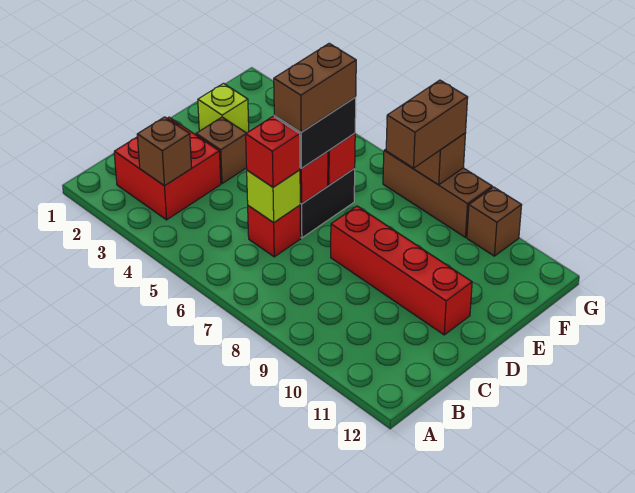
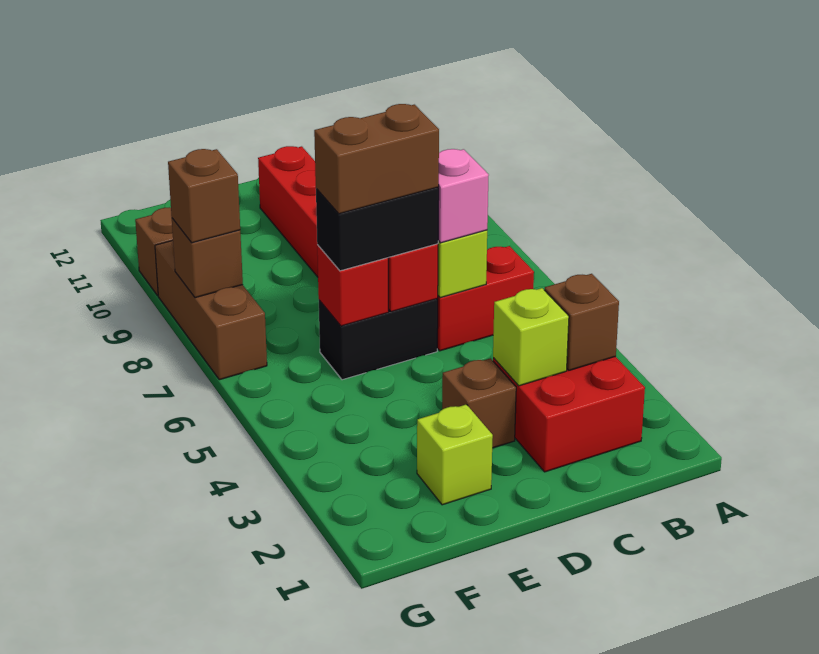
none -> lime 1x1 brick [493,288,569,386]
red 1x1 brick [248,205,301,257] -> red 1x2 brick [437,246,534,351]
red 1x1 brick [246,117,300,187] -> pink 1x1 brick [438,149,489,243]
brown 1x2 brick [386,80,468,168] -> brown 1x1 brick [168,149,240,243]

